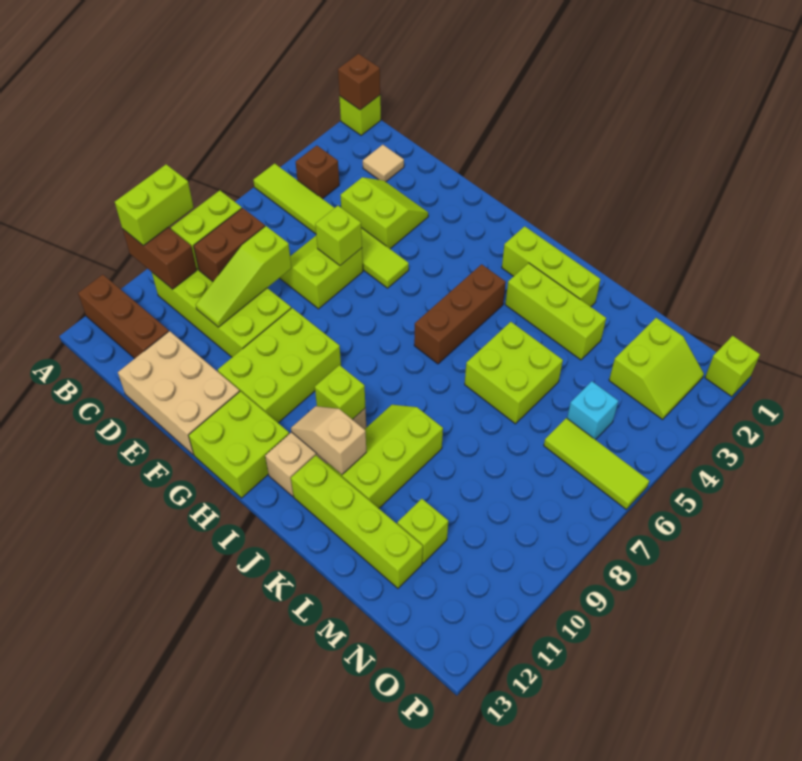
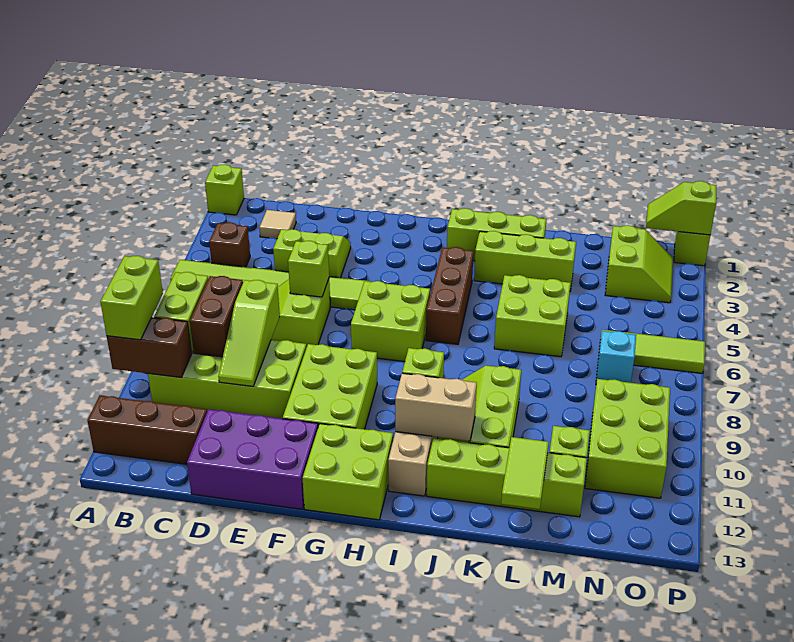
brown 1x1 brick [338,54,380,110] -> none
tan 2x3 brick [118,331,240,455] -> purple 2x3 brick [187,409,318,509]
none -> lime 2x2 brick [351,281,430,362]
tan 1x2 slope [291,406,366,474] -> tan 1x2 brick [395,373,477,441]
none -> lime 1x2 tile [501,437,549,509]
cyan 1x1 brick [567,381,618,440] -> cyan 1x1 brick moved to [596,331,636,384]
none -> lime 2x3 brick [585,379,670,498]
none -> lime 1x2 slope [646,181,717,235]

